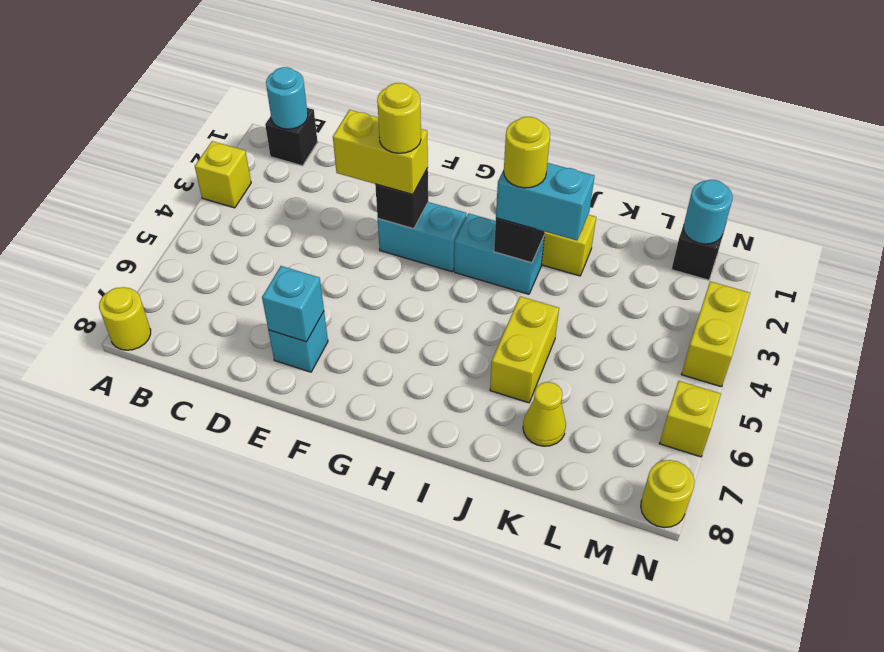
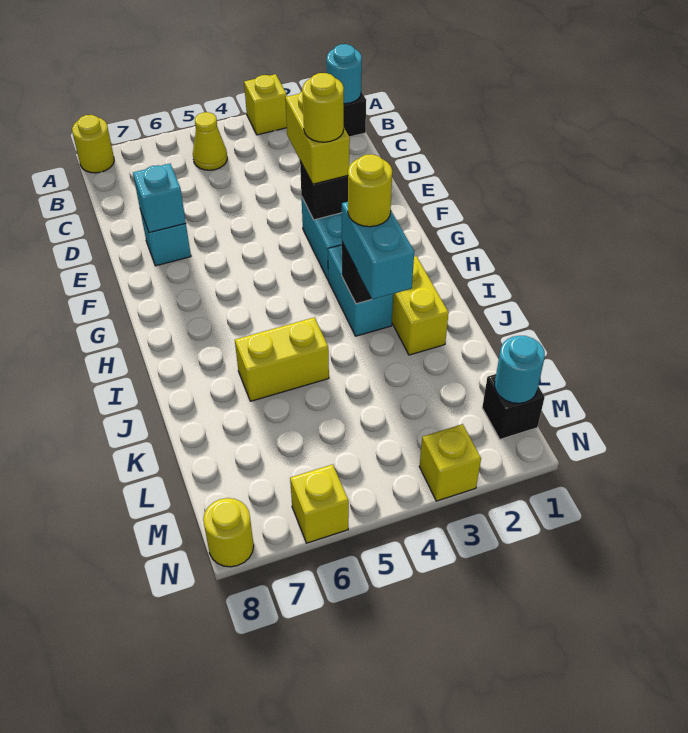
yellow 1x1 cone [523,382,566,446] -> yellow 1x1 cone moved to [193,112,227,170]
yellow 1x2 brick [681,282,750,387] -> yellow 1x1 brick [419,424,481,501]

